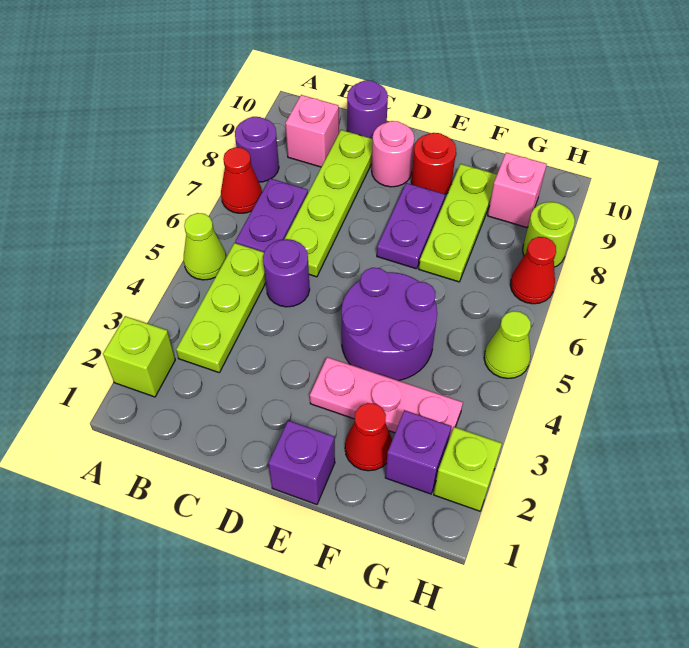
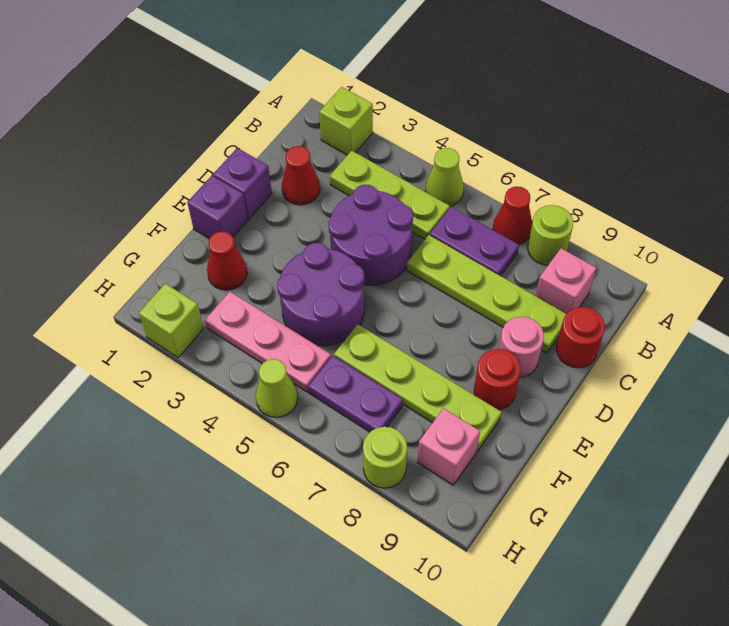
purple 1x1 round brick [235,117,279,182] -> lime 1x1 round brick [528,205,573,265]
purple 1x1 round brick [263,239,310,307] -> purple 2x2 round brick [329,184,413,285]
purple 1x1 round brick [347,80,388,139] -> red 1x1 round brick [556,307,605,368]
pink 1x3 plate [310,357,463,439] -> pink 1x3 plate turned to [205,291,331,392]
purple 1x2 plate [377,183,445,269] -> purple 1x2 plate moved to [308,355,403,432]
lime 1x3 plate [419,164,497,282] -> lime 1x4 plate [334,324,502,451]
purple 1x1 brick [385,410,451,494] -> purple 1x1 brick moved to [213,148,272,219]
red 1x1 cone [510,237,556,304] -> red 1x1 cone moved to [282,146,320,205]

